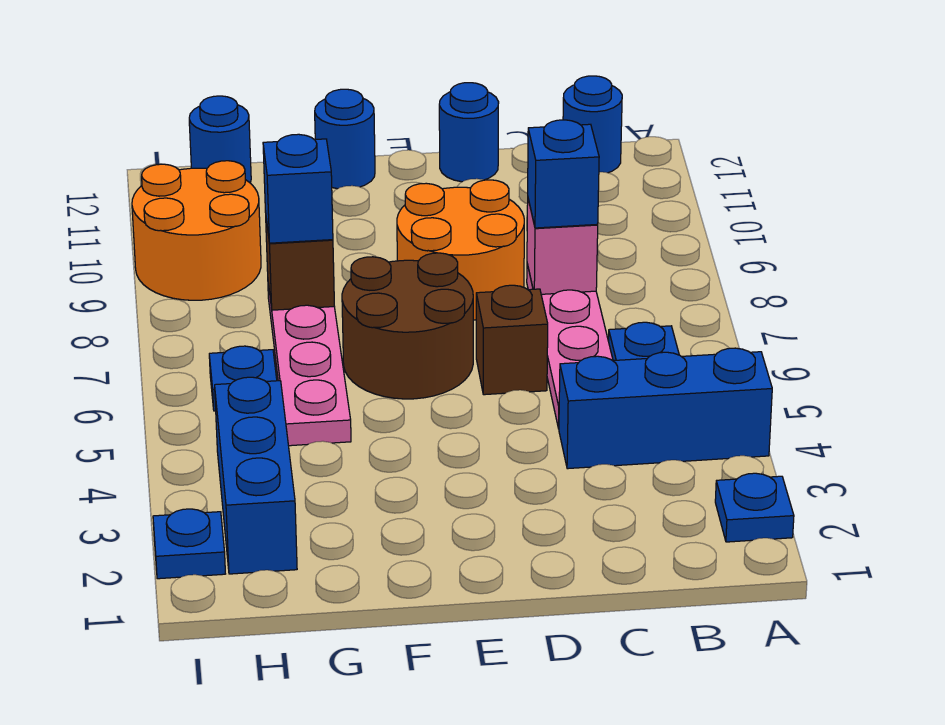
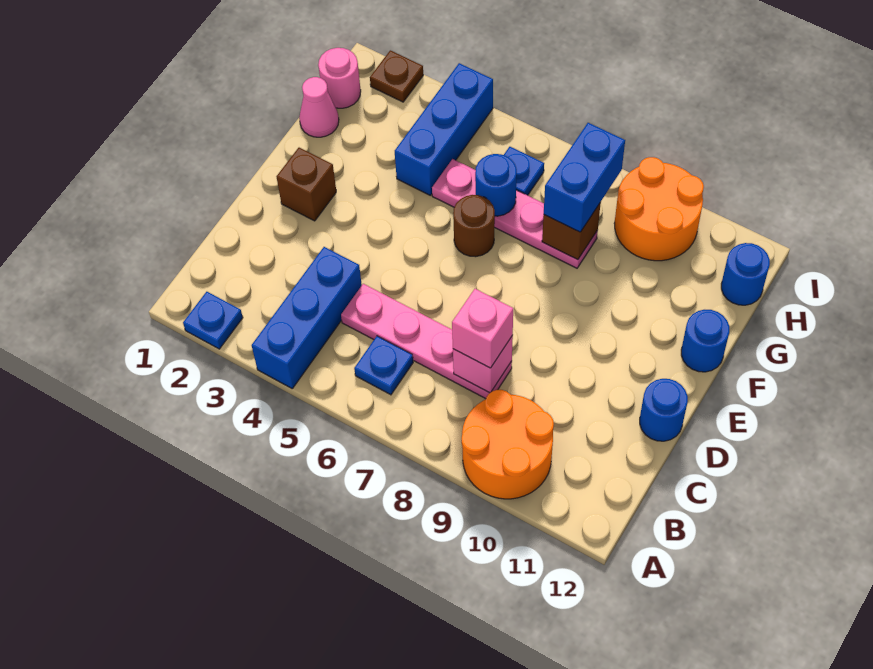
blue 1x1 round brick [563,76,622,173] -> blue 1x1 round brick moved to [475,154,517,216]
blue 1x1 brick [528,120,599,228] -> pink 1x1 brick [452,289,513,368]
brown 1x1 brick [476,285,548,395] -> brown 1x1 brick moved to [277,148,336,221]
orange 2x2 round brick [397,180,524,320] -> orange 2x2 round brick moved to [462,390,554,499]
brown 2x2 round brick [342,253,473,399] -> brown 1x1 round brick [453,195,495,257]
none -> pink 1x1 cone [299,77,339,137]
blue 1x1 brick [263,134,333,243] -> blue 1x2 brick [544,123,625,232]
none -> pink 1x1 round brick [318,48,361,108]
blue 1x3 brick [215,377,297,574] -> blue 1x3 brick turned to [395,63,493,195]
blue 1x1 plate [153,509,225,579] -> brown 1x1 plate [370,50,423,102]

